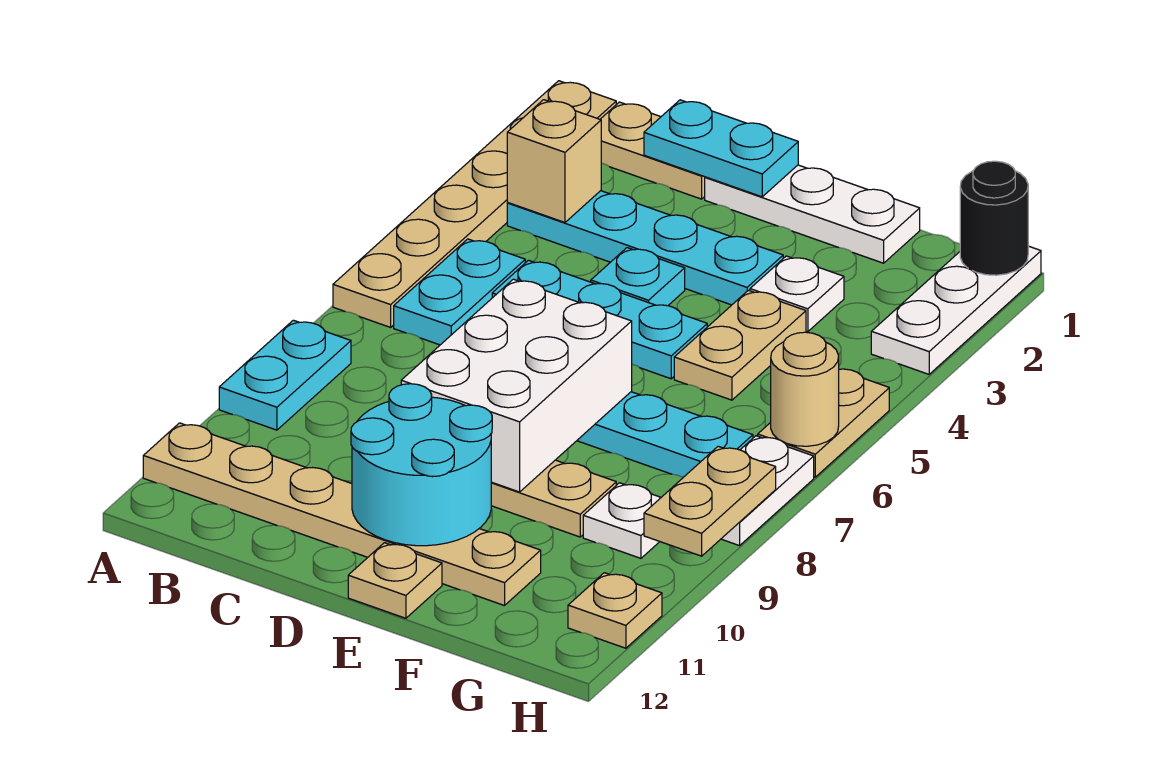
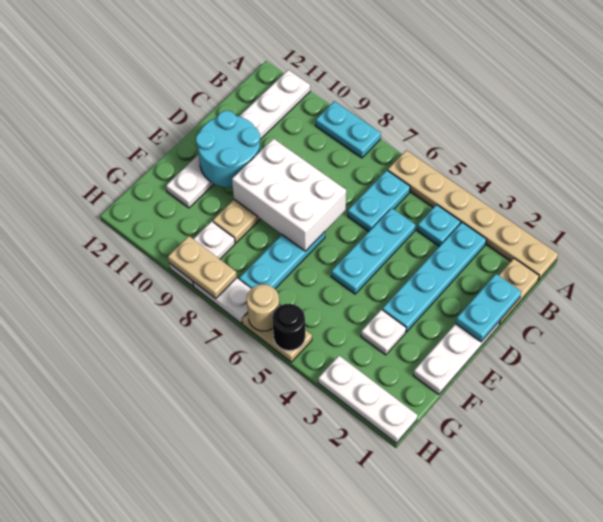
tan 1x6 plate [143,423,541,606] -> white 1x6 plate [166,70,310,208]
tan 1x1 brick [507,100,601,222] -> none
cyan 1x2 plate [394,239,525,345] -> cyan 1x2 plate turned to [348,170,410,231]
cyan 1x1 plate [591,248,685,306] -> cyan 1x1 plate moved to [417,205,461,246]
tan 1x1 plate [348,543,442,618] -> none
tan 1x2 plate [674,290,806,400] -> none
white 1x1 plate [583,483,661,558] -> white 1x2 plate [169,221,235,286]
black 1x1 round brick [960,161,1028,275] -> black 1x1 round brick moved to [272,304,305,351]
tan 1x1 plate [568,573,662,648] -> none

